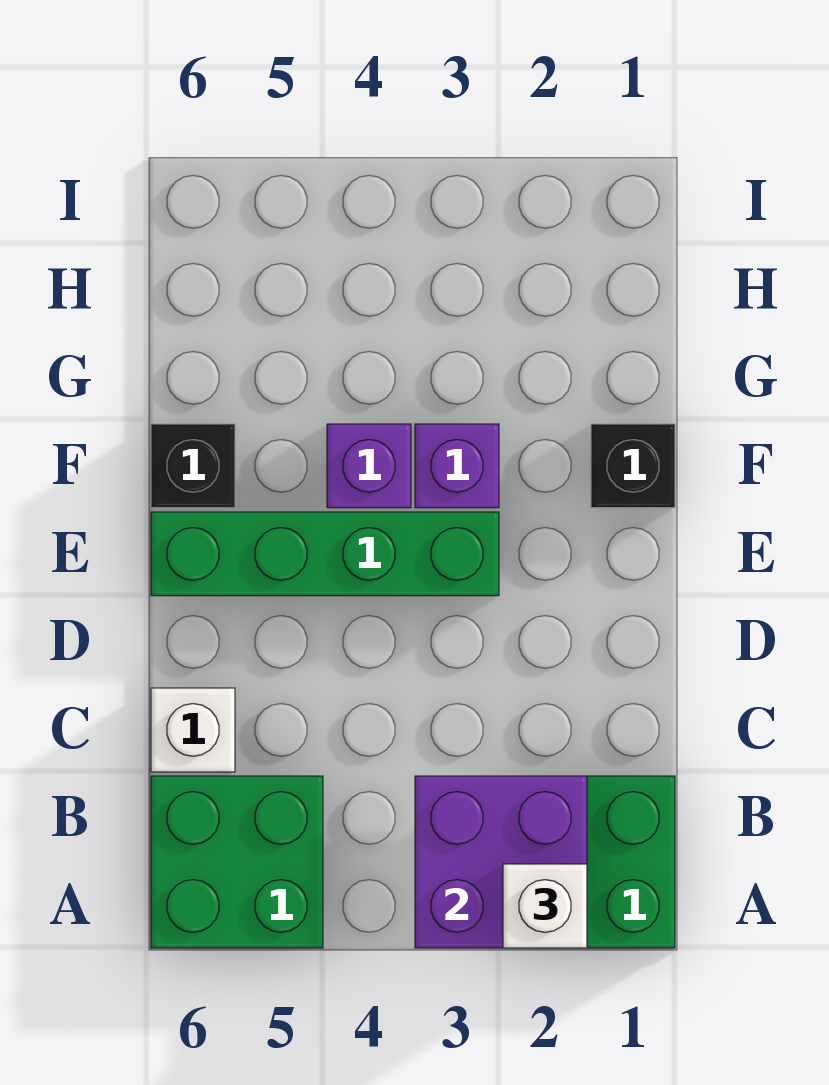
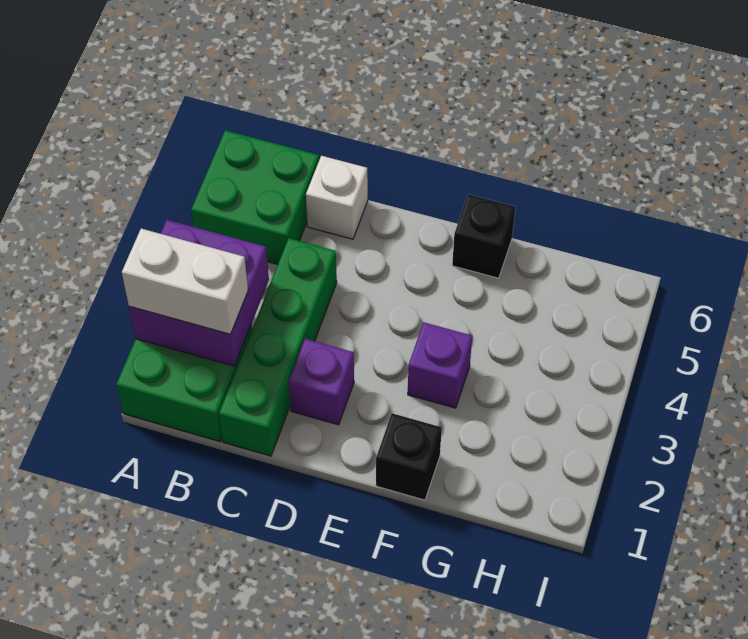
white 1x1 brick [503,864,587,948] -> white 1x2 brick [122,229,248,334]
green 1x4 brick [151,512,499,596] -> green 1x4 brick moved to [219,238,337,456]
purple 1x1 brick [327,424,411,508] -> purple 1x1 brick moved to [289,339,354,425]

